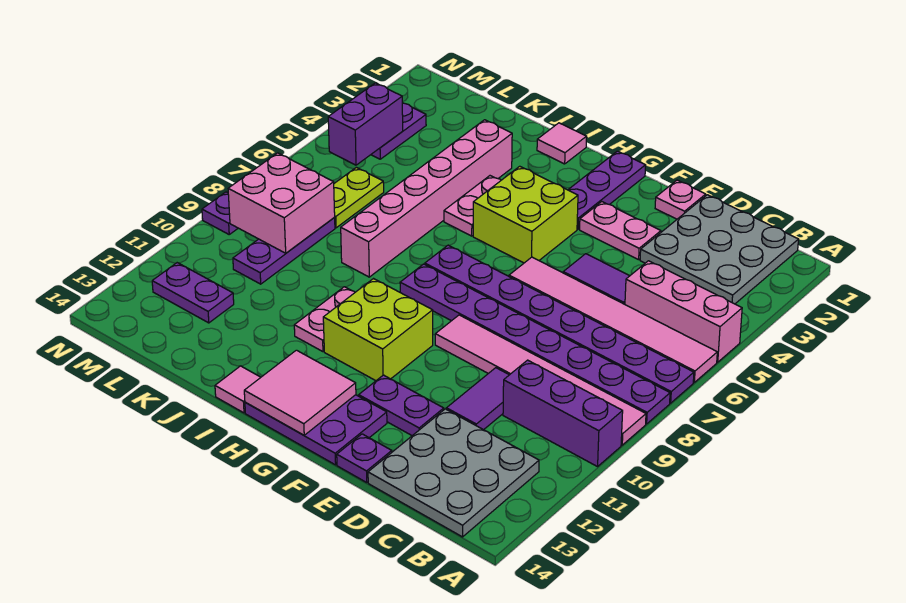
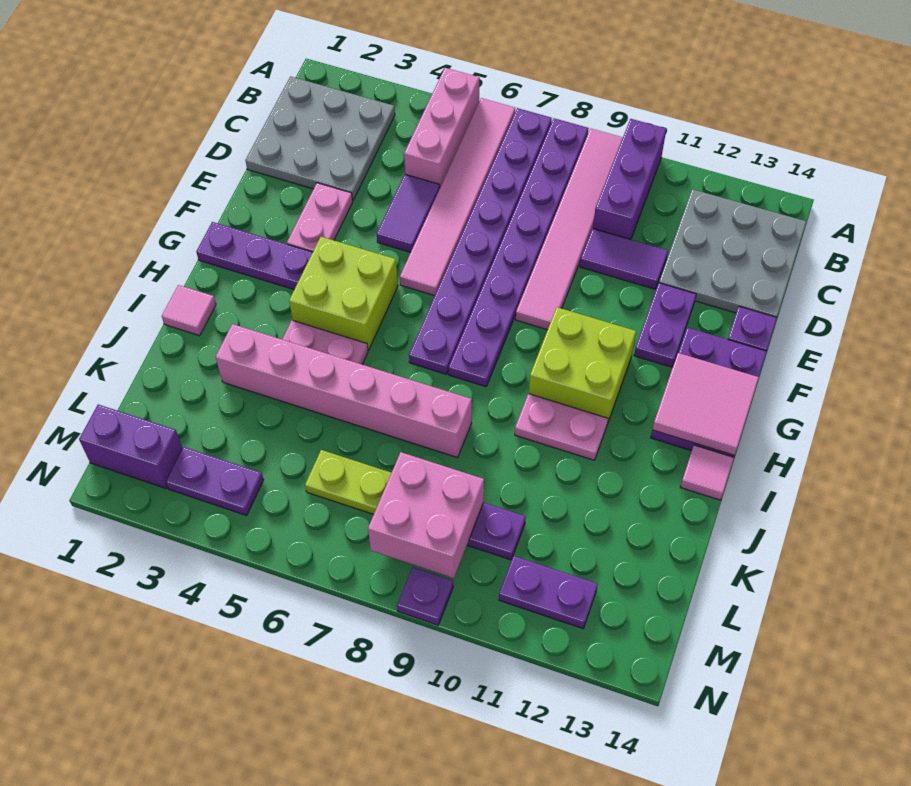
pink 1x1 plate [655,180,706,219] -> none
purple 1x2 plate [152,263,234,323] -> purple 1x2 plate turned to [499,556,598,628]
purple 1x2 brick [328,83,403,165] -> purple 1x2 brick moved to [79,404,183,489]

